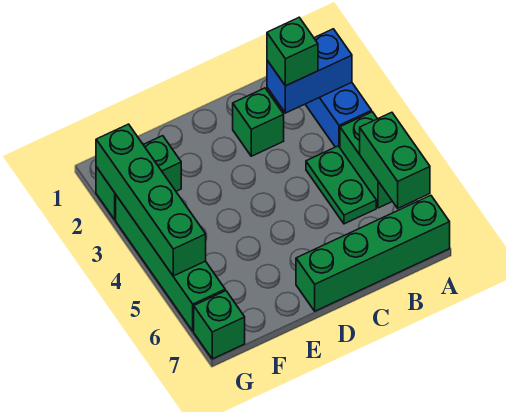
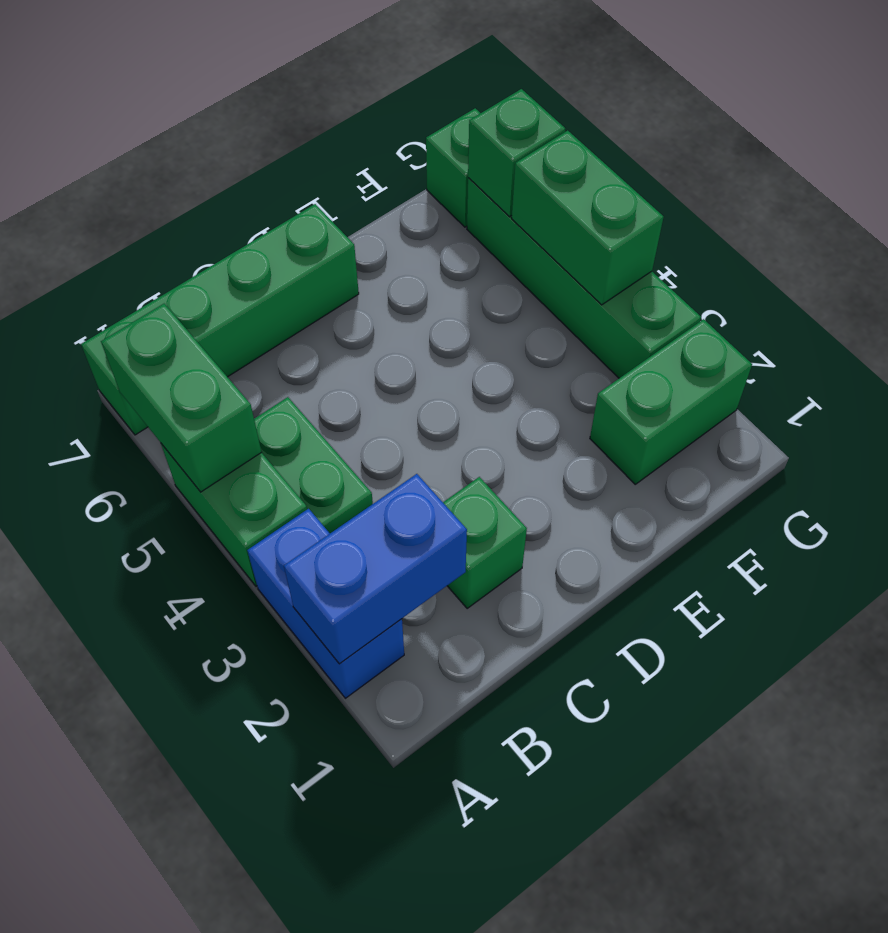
green 1x1 brick [267,18,318,86] -> green 1x1 brick moved to [468,89,565,217]
green 1x4 brick [96,124,206,276] -> green 1x2 brick [512,130,664,305]

